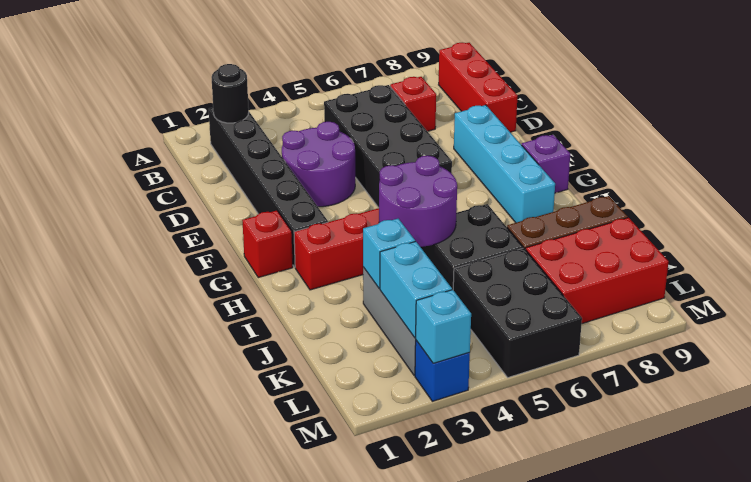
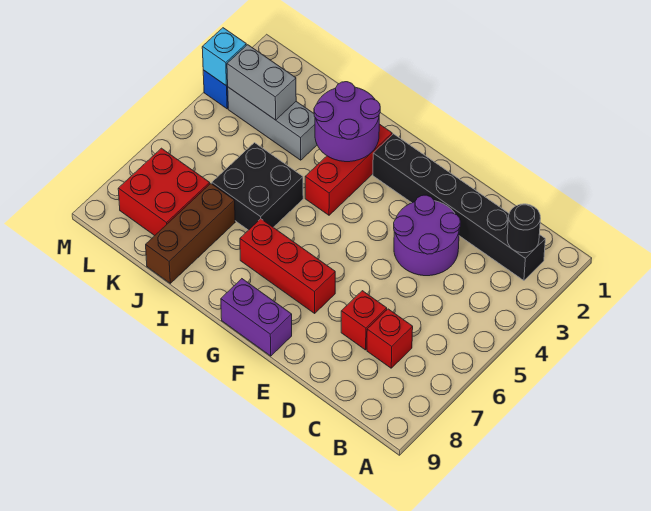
red 1x3 brick [439,43,517,132] -> red 1x3 brick moved to [240,219,335,313]
black 2x4 brick [324,85,452,208] -> none
cyan 1x4 brick [454,105,555,223] -> none
red 1x1 brick [242,210,293,278] -> red 1x1 brick moved to [341,291,387,350]
purple 1x1 brick [522,135,570,193] -> purple 1x2 brick [221,279,292,356]
purple 2x2 round brick [379,156,457,247] -> purple 2x2 round brick moved to [314,82,380,162]
cyan 1x1 brick [363,219,415,289] -> none
cyan 1x2 brick [380,241,452,338] -> grey 1x2 brick [227,45,296,120]
black 2x3 brick [453,248,582,378] -> none
red 2x3 brick [526,218,668,324] -> red 2x2 brick [118,148,210,236]

